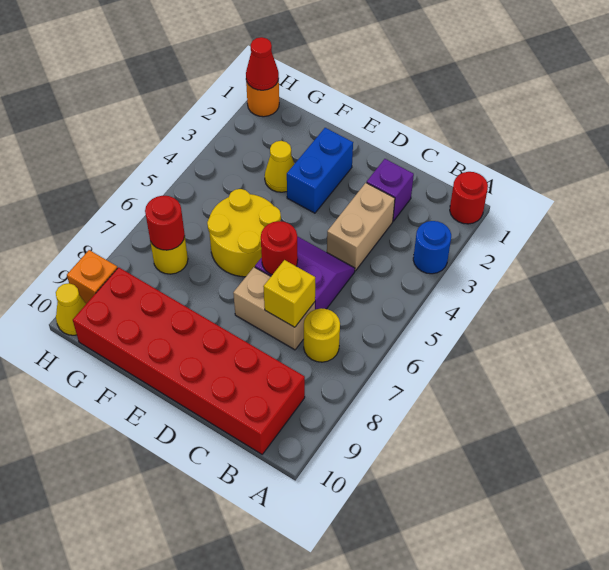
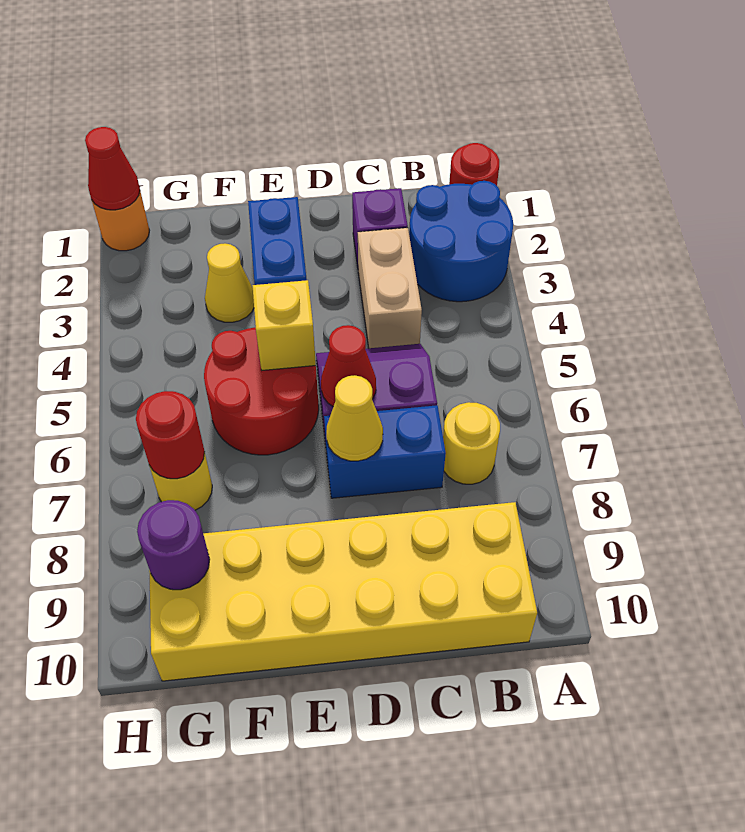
blue 1x1 round brick [413,221,451,274] -> blue 2x2 round brick [409,181,513,302]
red 2x6 brick [73,267,305,454] -> yellow 2x6 brick [149,502,537,681]
tan 1x2 brick [233,267,315,350] -> blue 1x2 brick [324,405,446,498]
yellow 1x1 brick [263,260,315,327] -> yellow 1x1 brick moved to [252,280,316,370]
red 1x1 round brick [261,221,298,275] -> red 1x1 cone [321,325,376,407]
yellow 2x2 round brick [207,189,281,277] -> red 2x2 round brick [204,327,319,455]
none -> purple 1x1 round brick [137,500,210,590]
orange 1x1 brick [67,250,117,304] -> none
yellow 1x1 cone [56,283,86,335] -> yellow 1x1 cone moved to [326,375,383,461]

